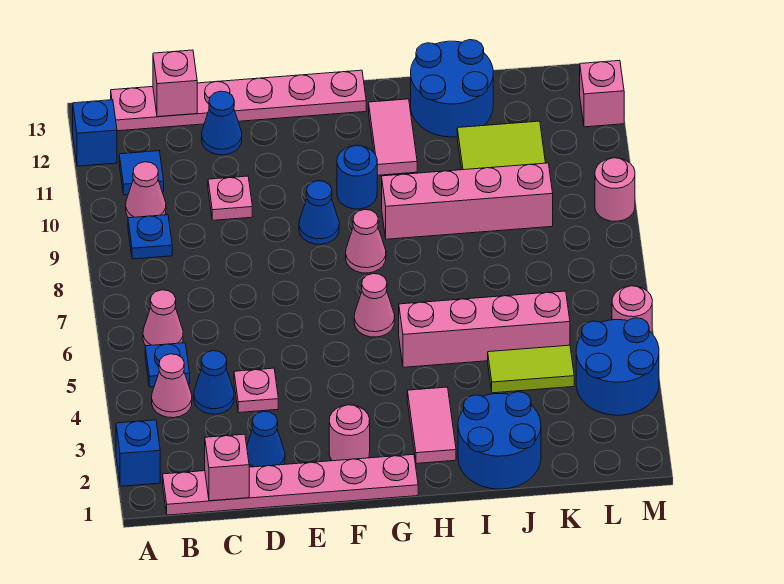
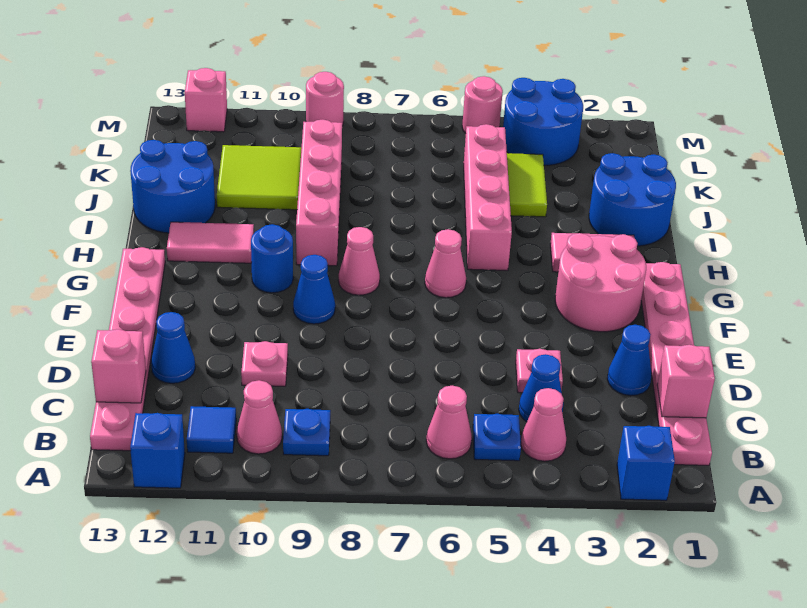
pink 1x1 round brick [329,405,370,461] -> pink 2x2 round brick [555,233,646,332]

